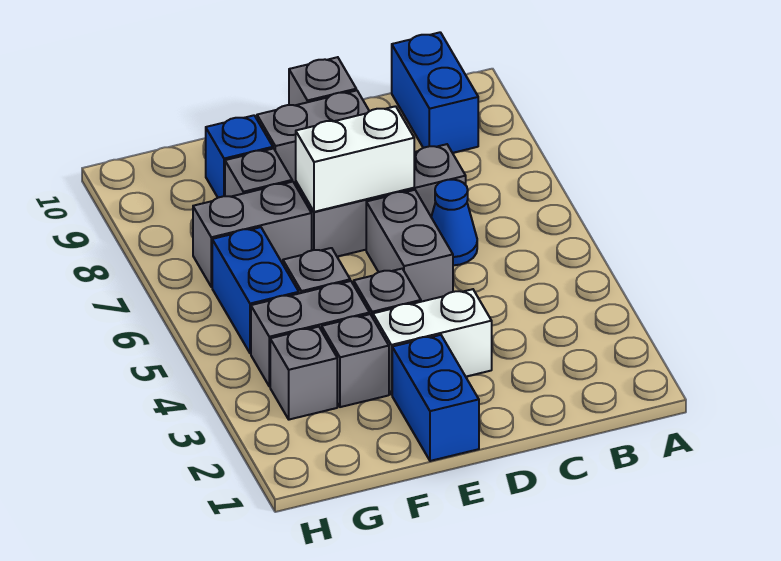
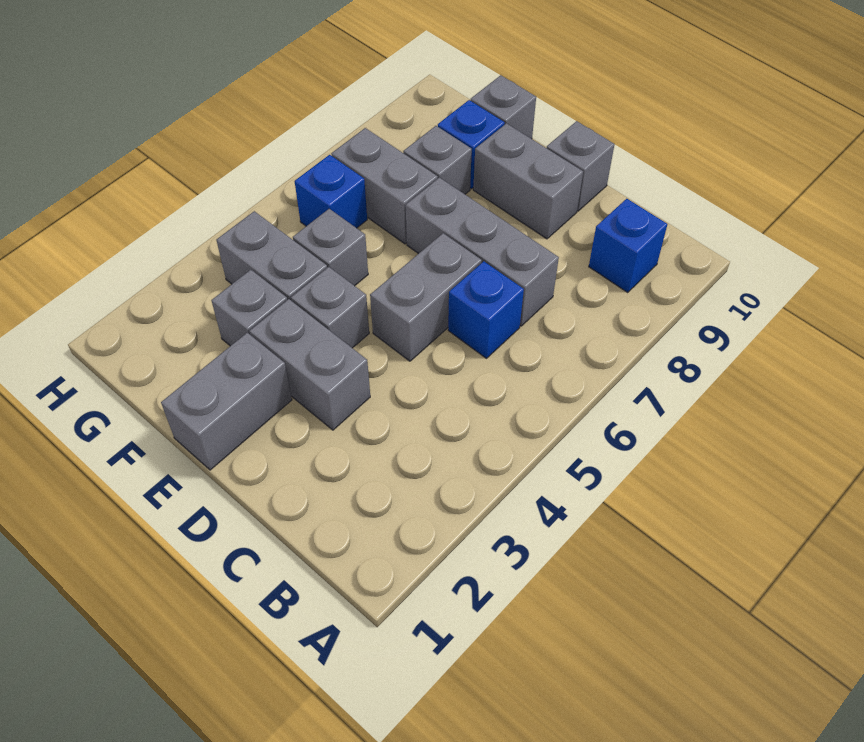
blue 1x2 brick [392,32,478,153] -> blue 1x1 brick [589,199,667,293]
blue 1x1 cone [431,180,477,265] -> blue 1x1 brick [448,261,524,358]
white 1x2 brick [373,289,492,395] -> grey 1x2 brick [249,299,370,430]
white 1x2 brick [296,106,414,212] -> none
blue 1x2 brick [392,335,479,461] -> grey 1x2 brick [161,333,292,470]
grey 1x1 brick [270,327,337,420] -> grey 1x1 brick moved to [470,75,536,139]
blue 1x2 brick [212,227,299,353] -> blue 1x1 brick [295,155,367,228]

